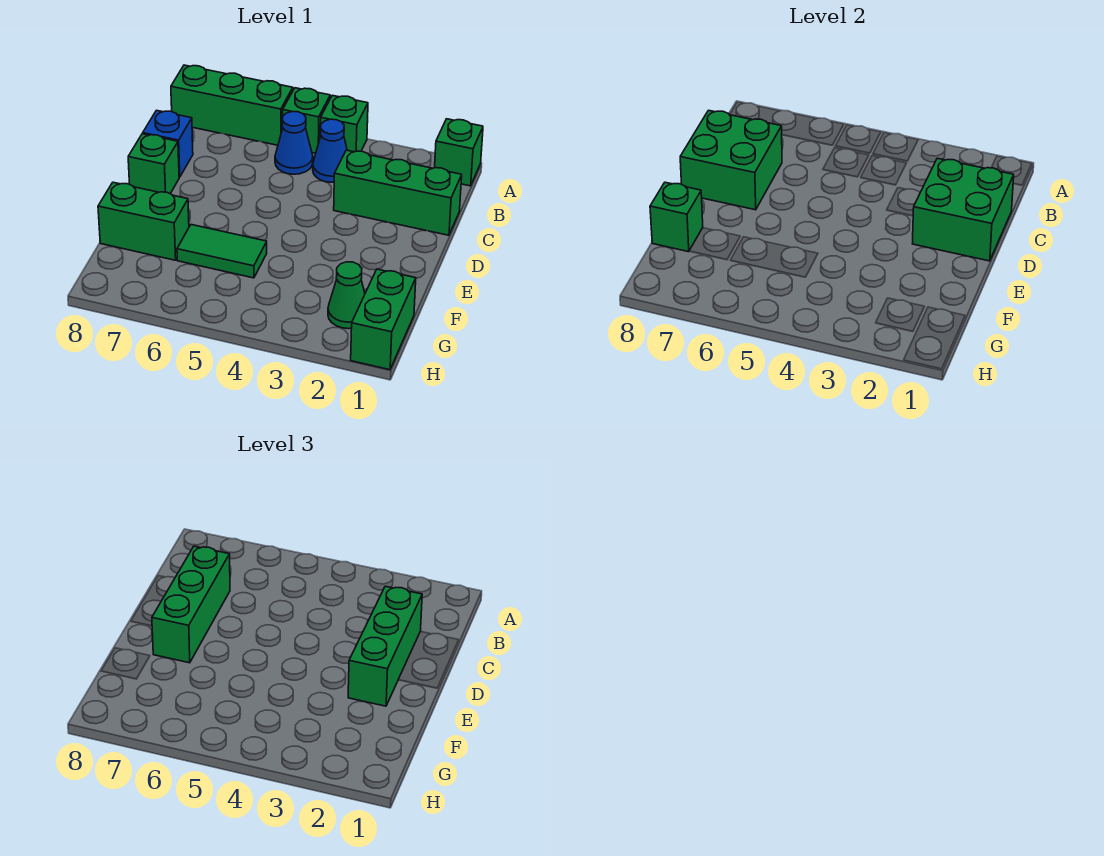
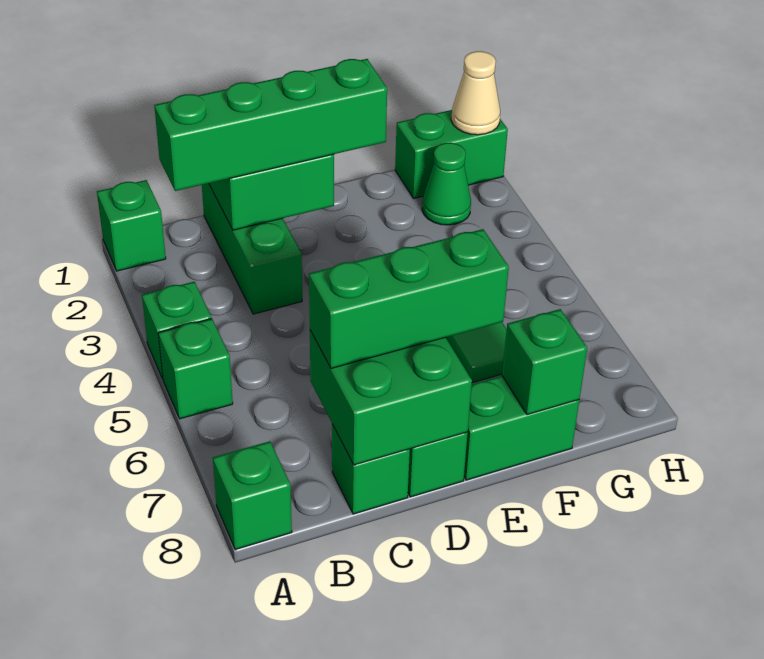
green 1x3 brick [171,65,293,145] -> green 1x1 brick [213,441,292,550]
blue 1x1 cone [313,119,347,182] -> none
blue 1x1 cone [275,111,313,174] -> none
green 1x3 brick [348,586,422,706] -> green 1x4 brick [154,59,387,191]
blue 1x1 brick [143,110,193,177] -> green 1x1 brick [332,424,410,514]
green 1x2 brick [98,182,189,260] -> green 1x2 brick turned to [464,376,579,480]
none -> tan 1x1 cone [451,51,500,135]

